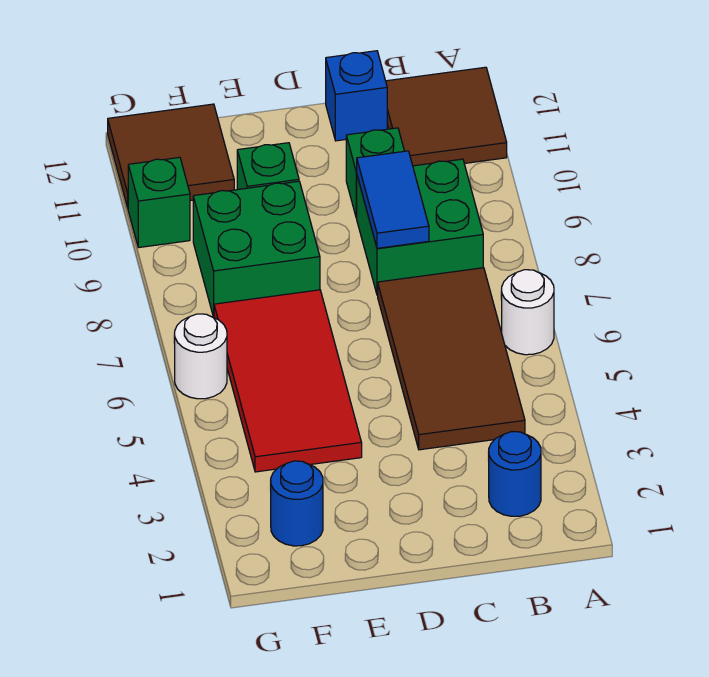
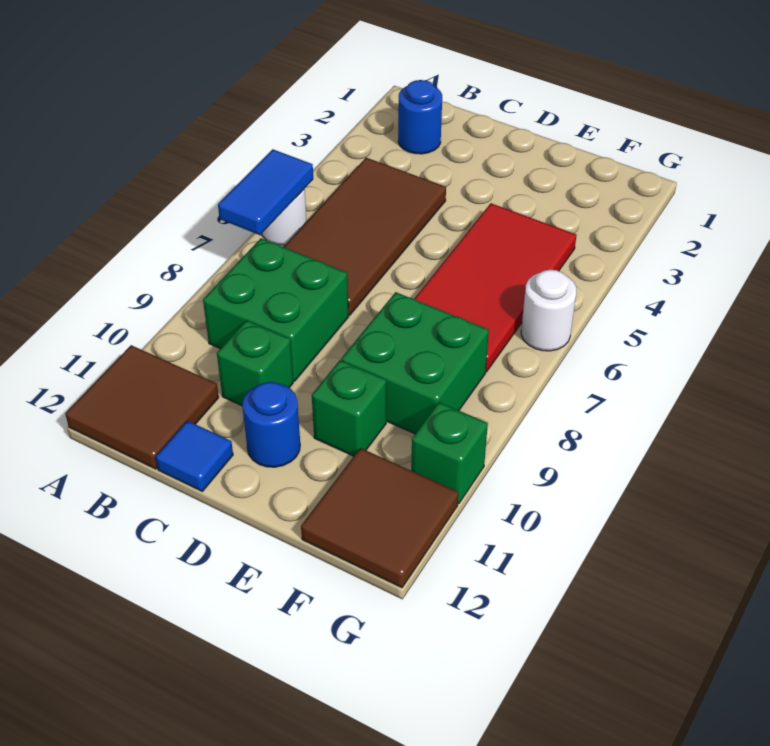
blue 1x2 tile [357,151,429,248] -> blue 1x2 tile moved to [218,149,313,235]
blue 1x1 brick [326,51,387,141] -> blue 1x1 tile [156,421,233,491]
blue 1x1 round brick [270,461,323,546] -> blue 1x1 round brick moved to [242,382,300,467]

